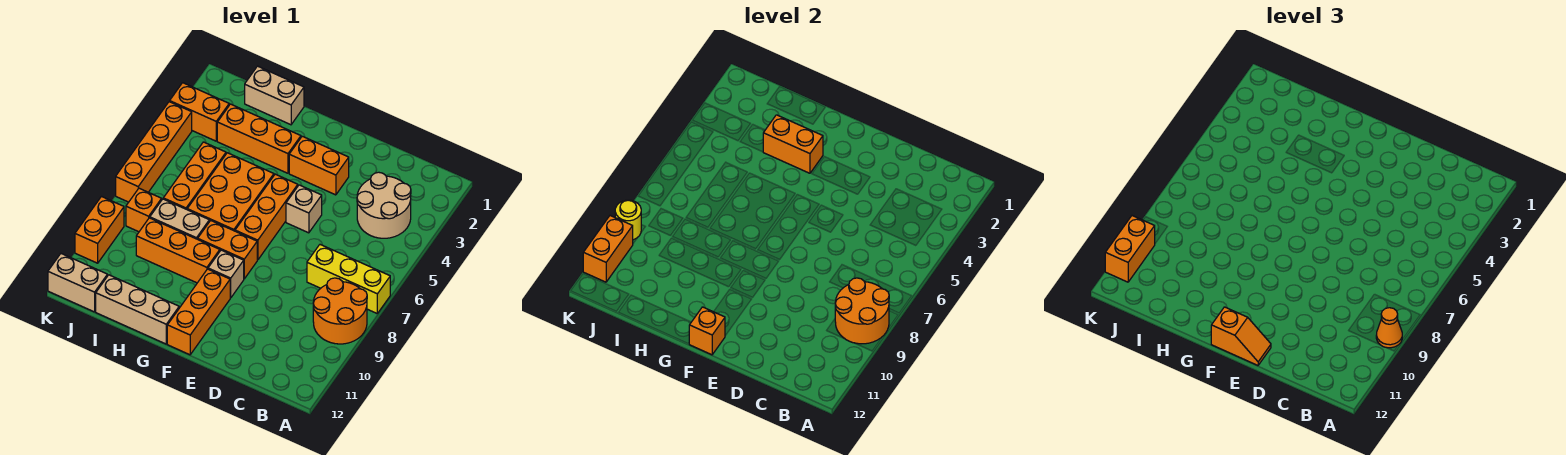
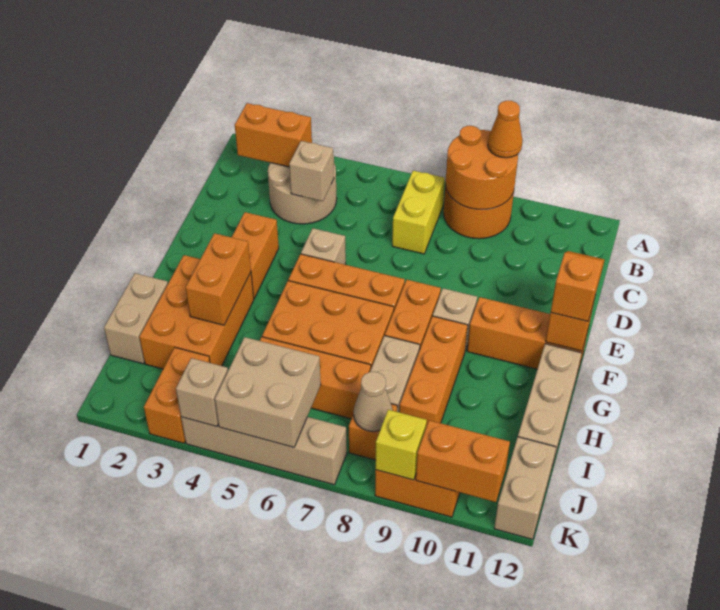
yellow 1x3 brick [307,245,390,313] -> yellow 1x2 brick [392,171,445,254]
none -> tan 1x1 brick [289,141,334,201]
orange 1x3 brick [217,104,301,173] -> orange 2x3 brick [140,255,254,369]
none -> tan 2x2 brick [215,337,321,447]
none -> tan 1x1 cone [354,372,393,431]
orange 1x4 brick [116,102,192,202] -> tan 1x4 brick [181,417,347,485]
none -> tan 1x1 brick [176,358,228,426]
yellow 1x1 round brick [615,200,641,240] -> yellow 1x1 brick [375,410,427,480]
orange 1x2 brick [1105,216,1155,282] -> orange 1x2 brick moved to [235,103,312,167]

